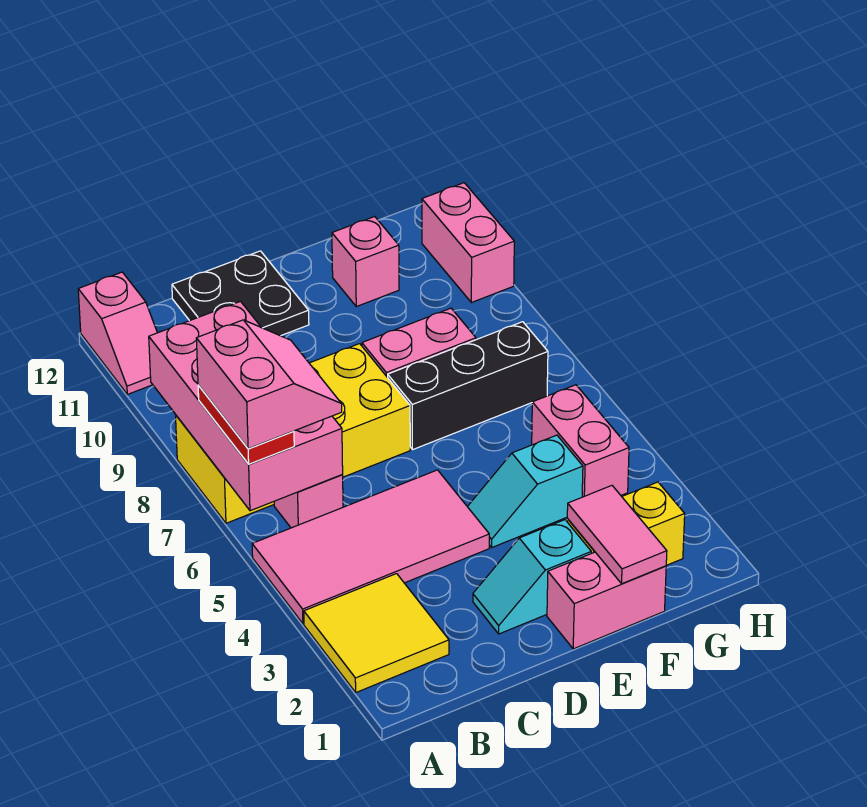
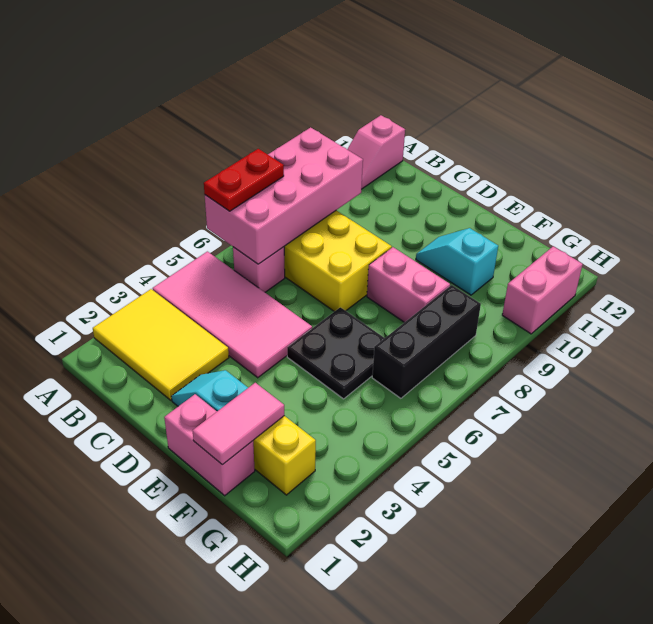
yellow 2x2 tile [304,574,449,692] -> yellow 2x3 tile [93,289,229,400]
pink 2x2 slope [196,320,342,449] -> none
black 2x2 plate [172,251,309,336] -> black 2x2 plate moved to [287,307,384,399]
cyan 1x2 slope [467,435,583,547] -> cyan 1x2 slope moved to [416,228,498,295]
black 1x3 brick [388,322,548,450] -> black 1x3 brick turned to [372,285,481,398]
pink 1x1 brick [332,217,399,307] -> none
pink 1x2 brick [532,385,629,497] -> none

